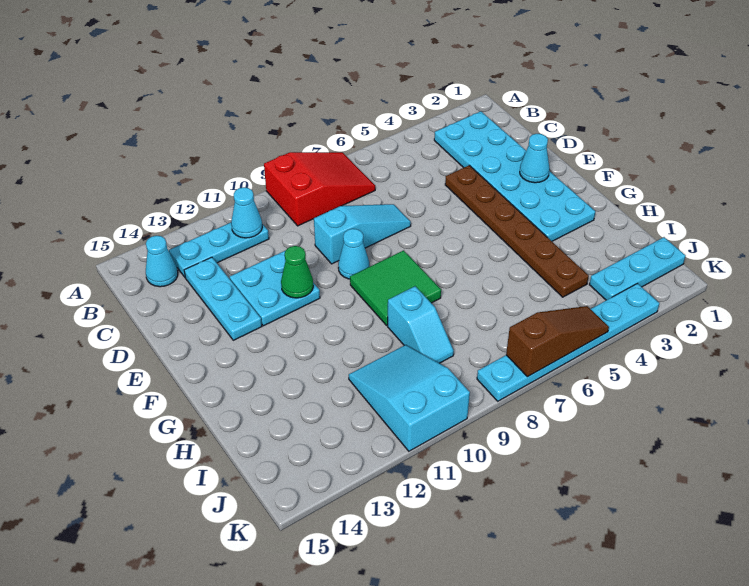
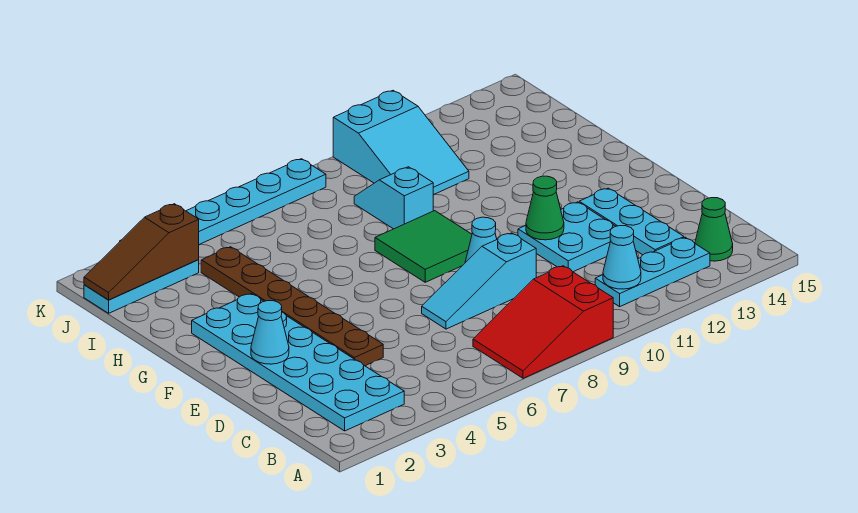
cyan 1x1 cone [146,236,178,287] -> green 1x1 cone [695,198,733,261]
brown 1x3 slope [506,306,609,377] -> brown 1x3 slope moved to [84,204,199,300]

